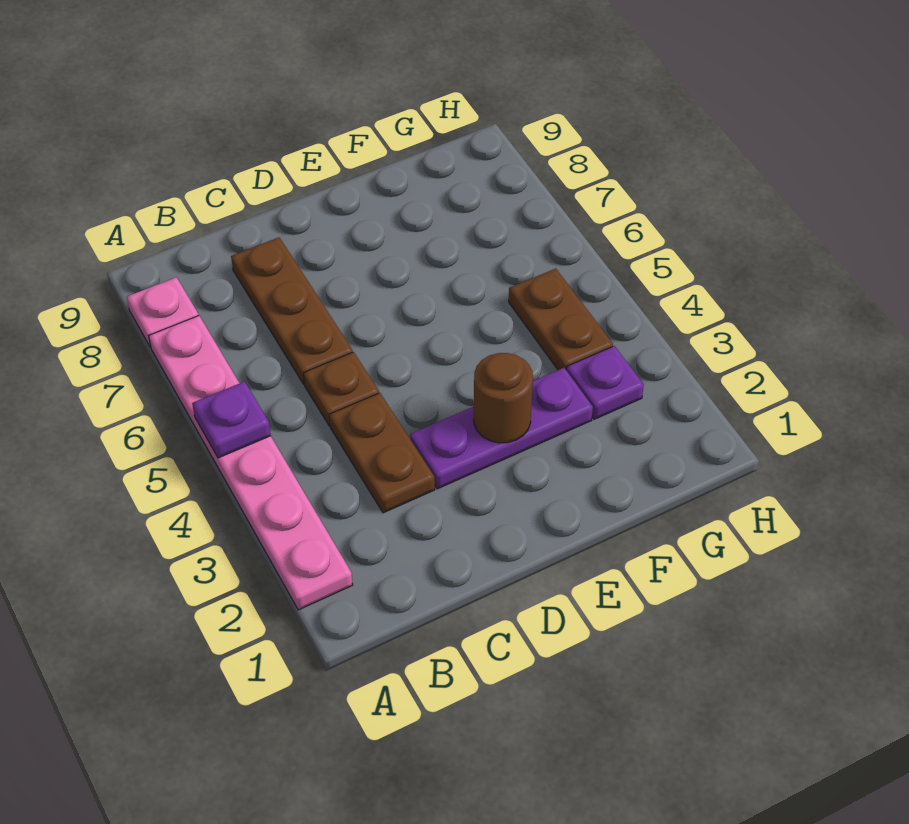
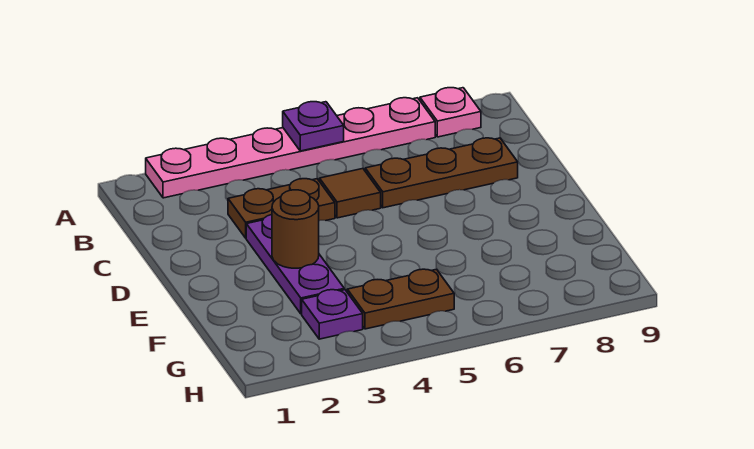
brown 1x1 plate [303,352,379,426] -> brown 1x1 tile [320,169,381,218]

